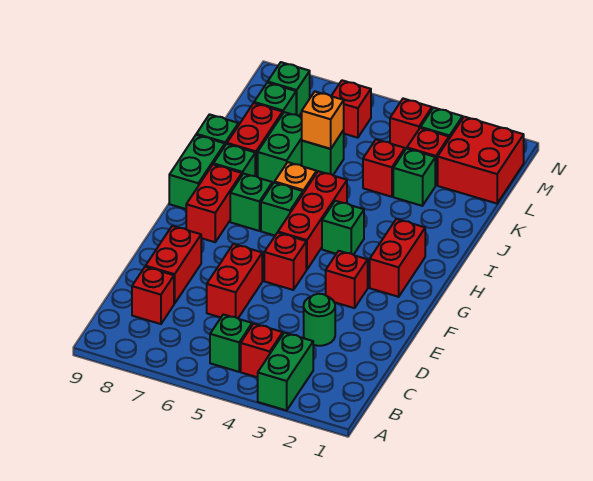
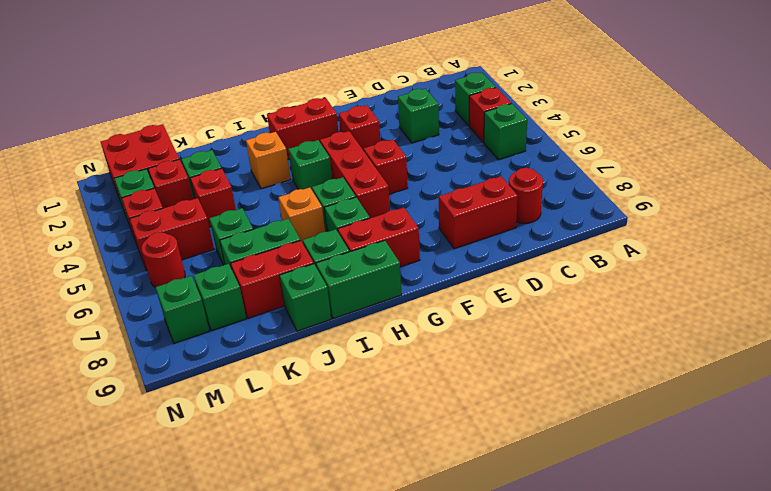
green 1x2 brick [258,333,313,410] -> green 1x1 brick [455,72,496,126]
red 1x1 brick [132,267,174,324] -> red 1x1 round brick [509,168,543,223]
green 1x1 round brick [304,294,335,346] -> green 1x1 brick [398,89,439,143]
red 1x2 brick [207,244,262,318] -> red 1x2 brick moved to [129,198,214,271]
red 1x3 brick [278,171,347,270] -> red 1x3 brick turned to [320,131,390,218]
orange 1x1 brick [302,92,344,149] -> orange 1x1 brick moved to [246,132,291,189]
red 1x1 brick [332,80,371,138] -> red 1x1 round brick [141,232,185,287]

